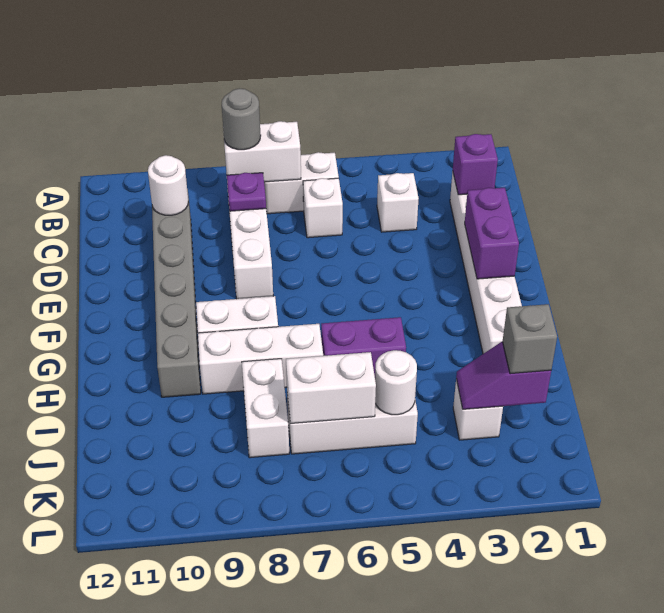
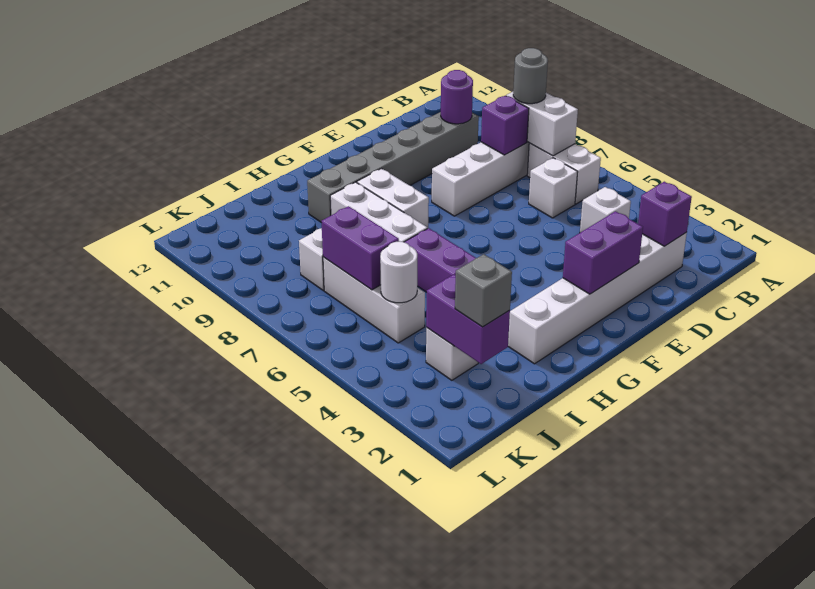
purple 1x1 plate [227,173,266,211] -> purple 1x1 brick [481,96,529,155]
white 1x1 round brick [148,155,188,215] -> purple 1x1 round brick [441,70,473,124]
purple 1x2 slope [456,342,551,409] -> purple 1x2 brick [426,274,510,364]
white 1x2 brick [286,352,376,424] -> purple 1x2 brick [321,206,399,290]

